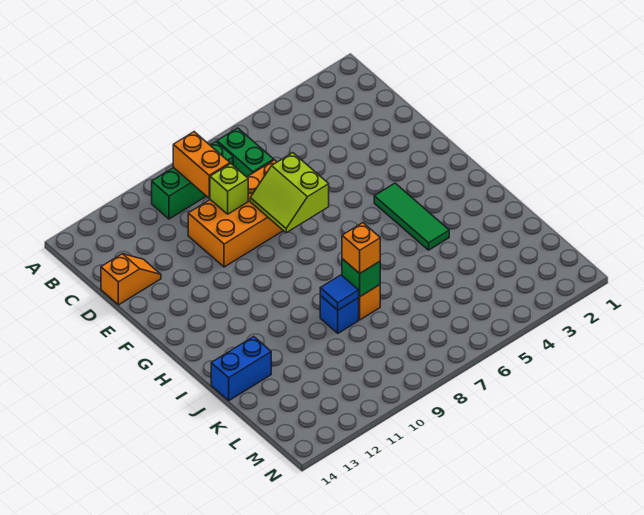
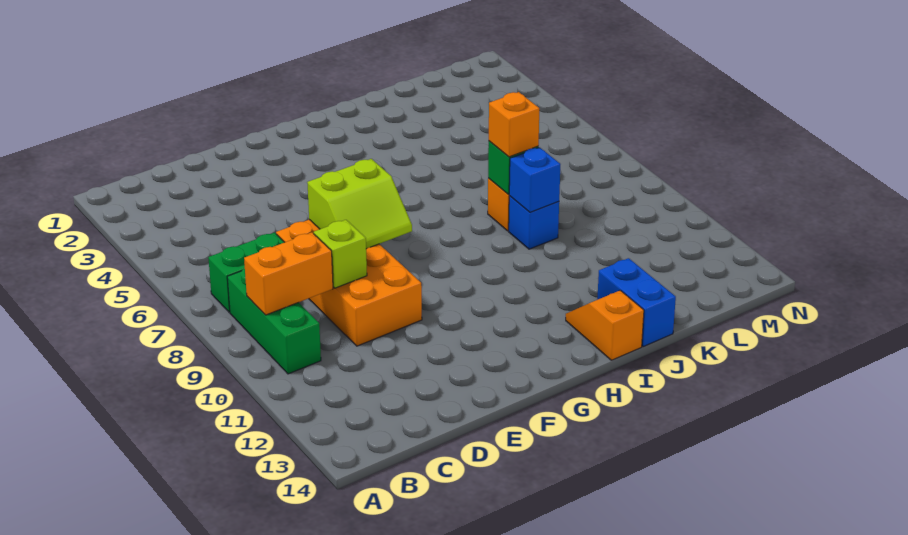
orange 1x2 slope [101,254,161,305] -> orange 1x2 slope moved to [566,290,644,360]
green 1x3 tile [374,183,449,250] -> none
blue 1x1 tile [320,275,359,310] -> blue 1x1 brick [509,147,560,212]

